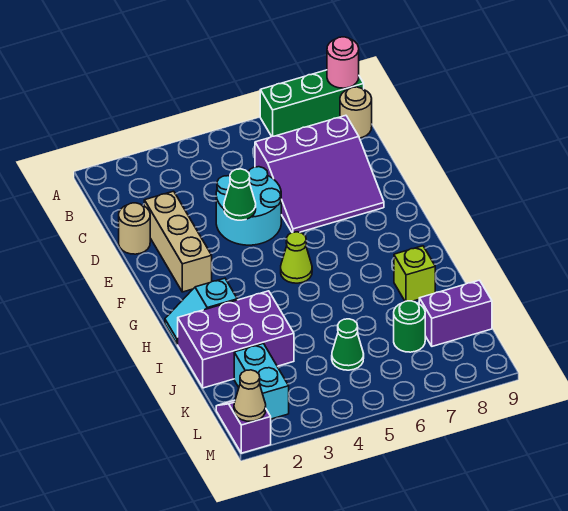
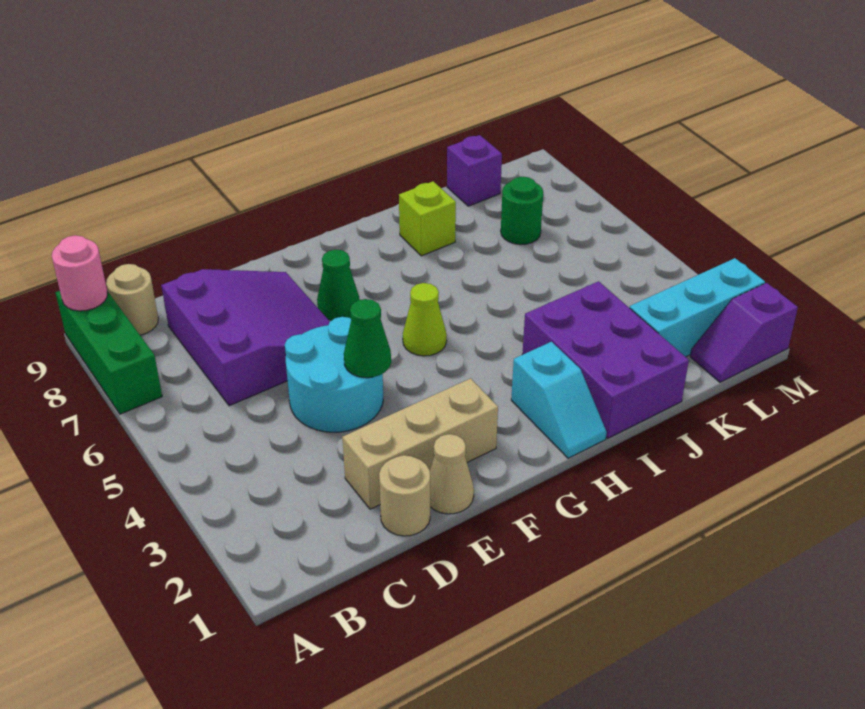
cyan 1x2 brick [234,344,289,419] -> cyan 1x3 brick [630,258,765,357]
green 1x1 cone [332,319,364,370] -> green 1x1 cone moved to [317,250,360,320]
purple 1x2 brick [419,280,492,346] -> purple 1x1 brick [447,135,502,206]
tan 1x1 cone [234,370,266,421] -> tan 1x1 cone moved to [430,434,474,514]

